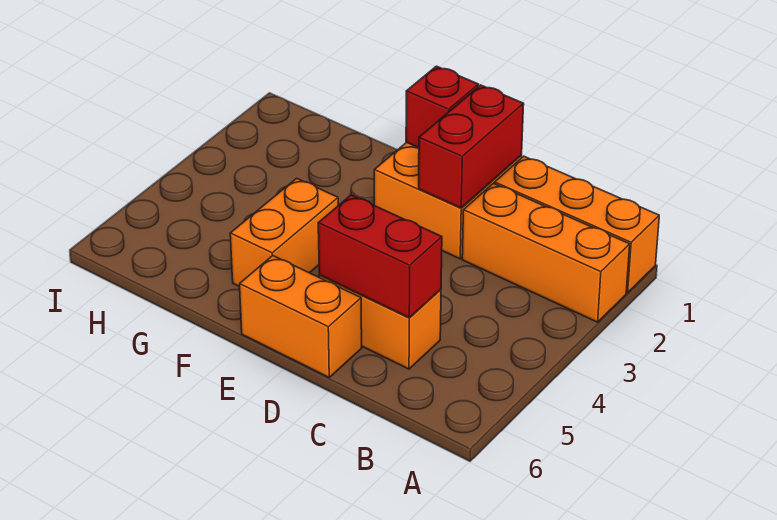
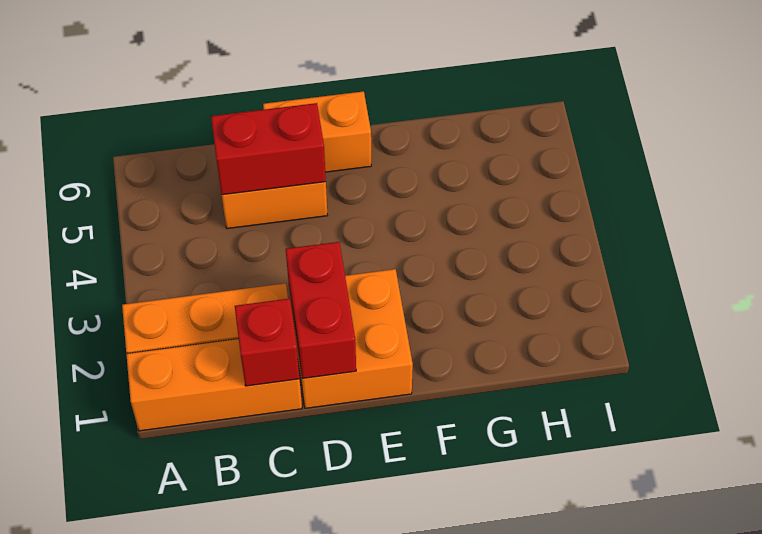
red 1x1 brick [406,66,478,148] -> red 1x1 brick moved to [235,299,300,386]
orange 1x2 brick [230,178,338,287] -> none

